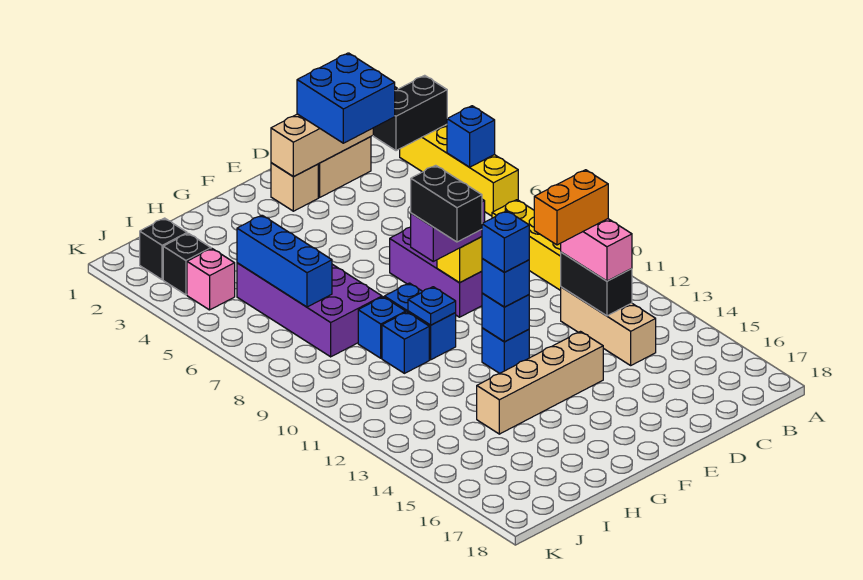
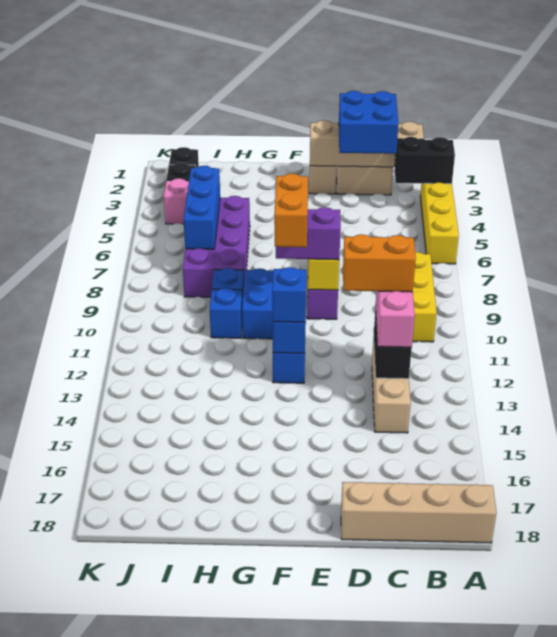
blue 1x1 brick [447,106,495,167] -> none
tan 1x4 brick [477,332,603,434] -> tan 1x4 brick moved to [341,482,497,543]
black 1x2 brick [411,165,482,242] -> orange 1x2 brick [274,174,308,247]
blue 1x1 brick [482,211,529,272] -> none
blue 1x1 plate [408,287,456,325] -> none

